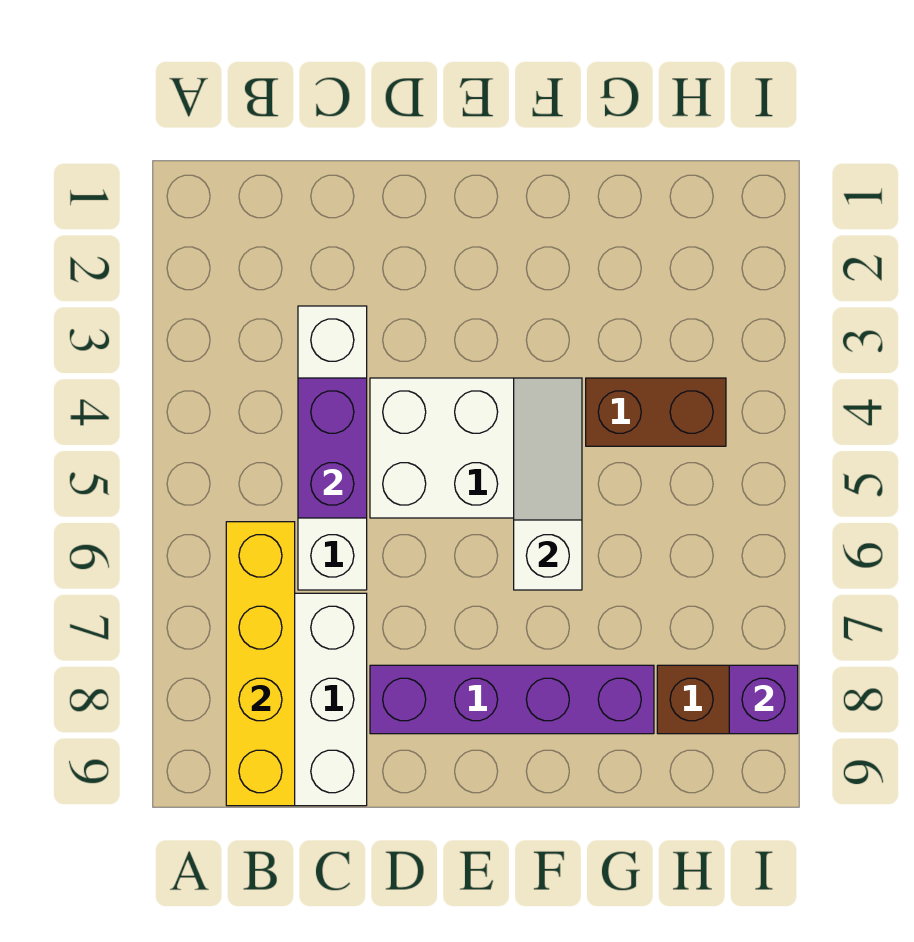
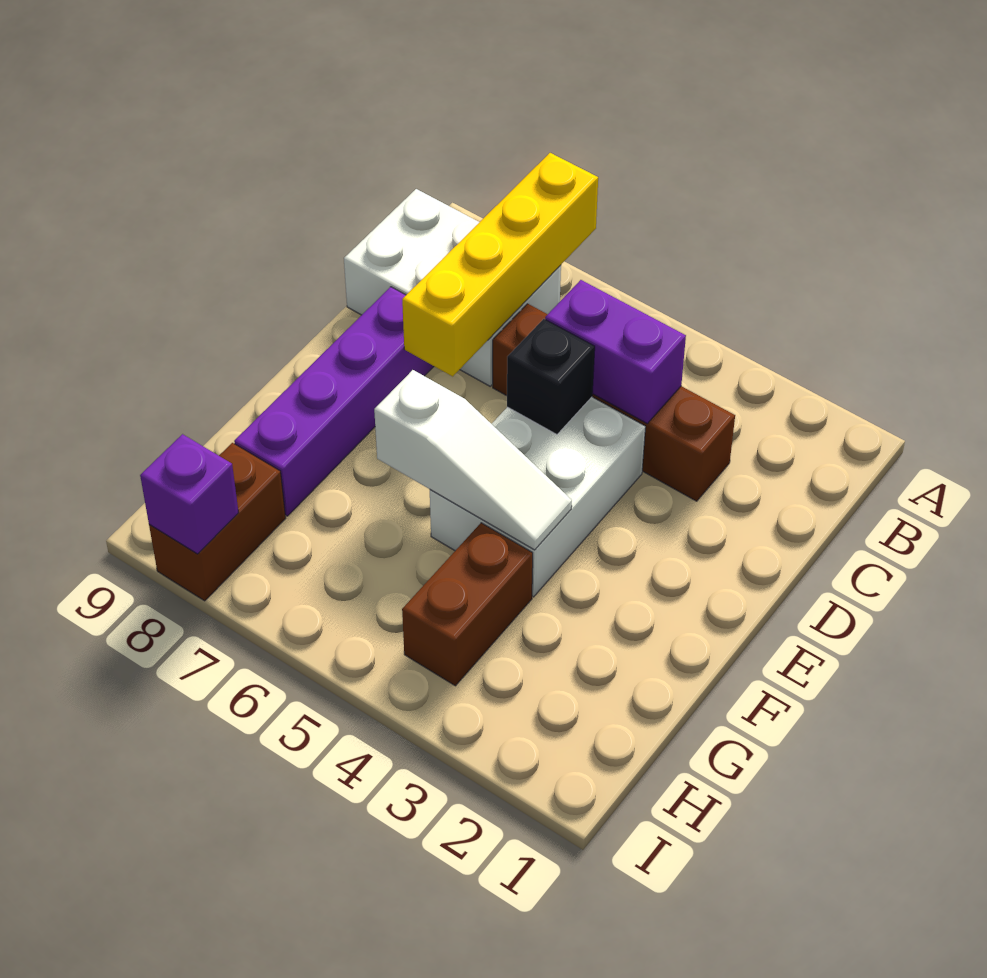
yellow 1x4 brick [226,522,295,806] -> yellow 1x4 brick turned to [402,153,598,376]
white 1x4 brick [298,306,367,590] -> brown 1x4 brick [493,304,735,501]
none -> black 1x1 brick [507,319,595,435]

